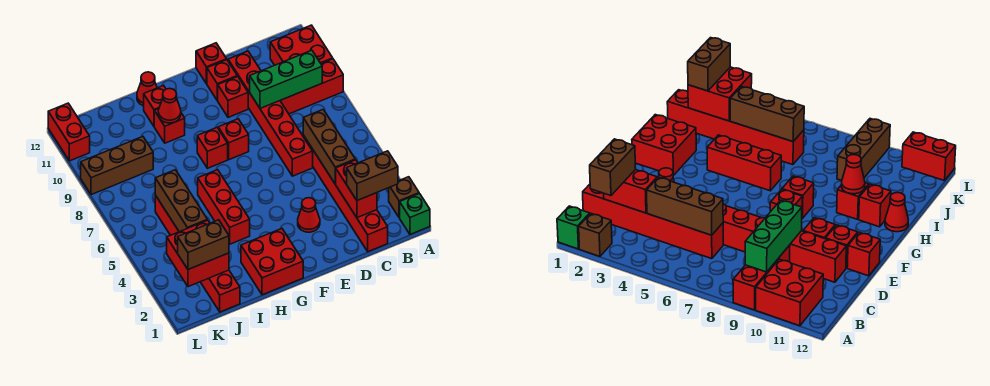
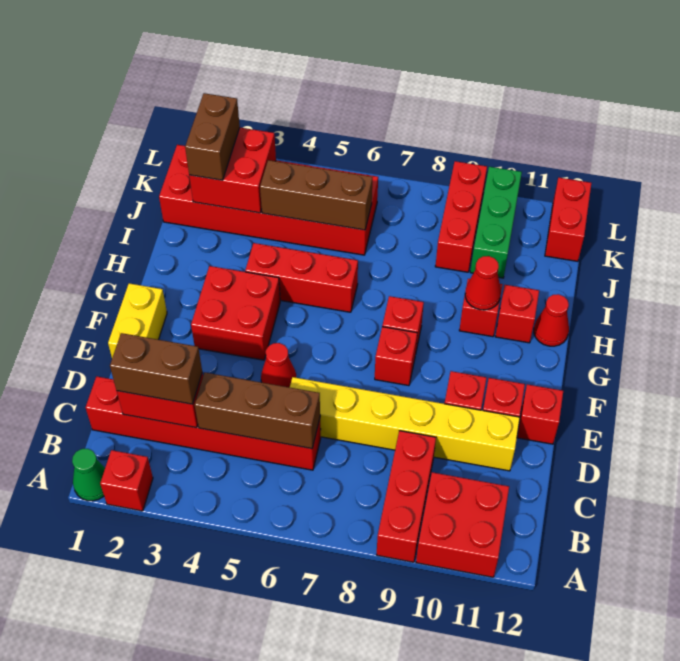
green 1x1 brick [400,194,430,234] -> green 1x1 cone [72,449,105,501]
brown 1x1 brick [389,177,419,218] -> red 1x1 brick [100,450,153,511]
brown 1x2 brick [347,151,398,200] -> brown 1x2 brick turned to [110,333,202,404]
green 1x3 brick [250,50,322,108] -> green 1x3 brick moved to [470,167,522,278]
red 1x6 brick [228,51,313,176] -> yellow 1x6 brick [290,377,520,471]
none -> yellow 1x2 brick [108,283,167,358]
red 1x1 cone [298,198,320,232] -> red 1x1 cone moved to [261,343,296,387]
red 2x2 brick [241,229,303,295] -> red 2x2 brick moved to [191,266,280,360]
red 1x6 brick [155,195,240,312] -> red 2x6 brick [159,145,378,255]
brown 1x3 brick [81,137,153,195] -> red 1x3 brick [435,161,487,272]
red 1x2 brick [48,103,90,161] -> red 1x2 brick turned to [545,178,591,261]

